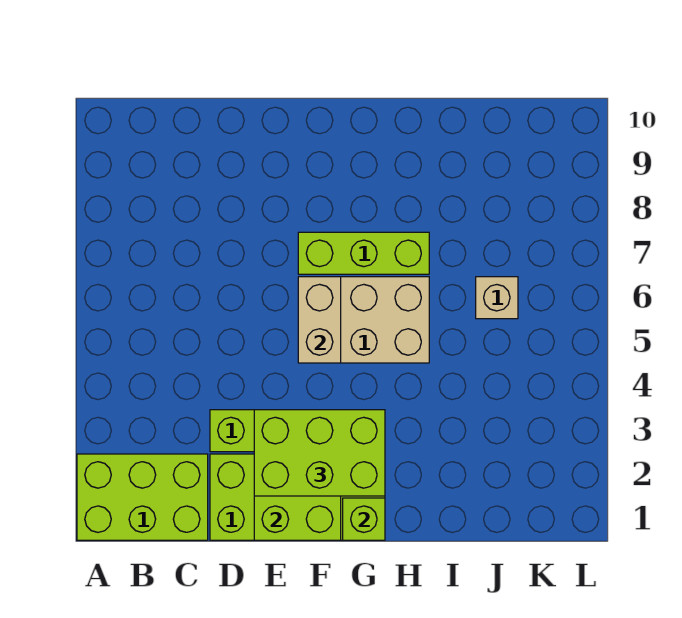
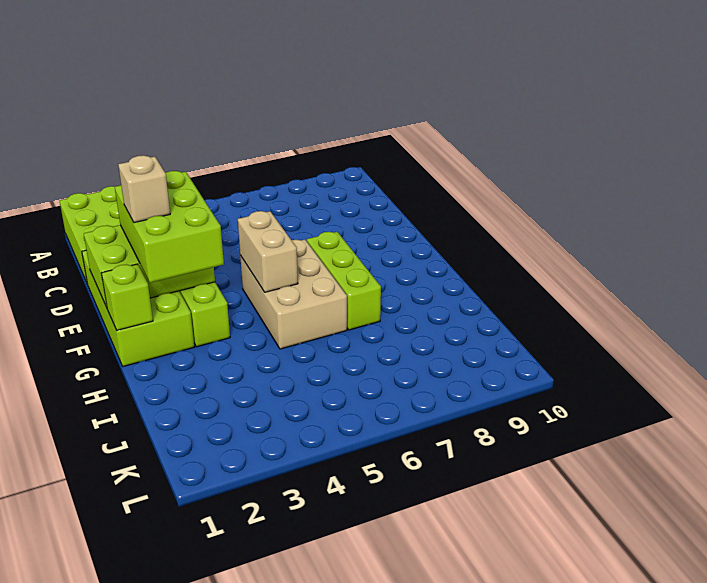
tan 1x2 brick [298,277,341,363] -> tan 1x2 brick turned to [238,211,298,292]
tan 1x1 brick [476,277,518,319] -> tan 1x1 brick moved to [118,155,170,223]

